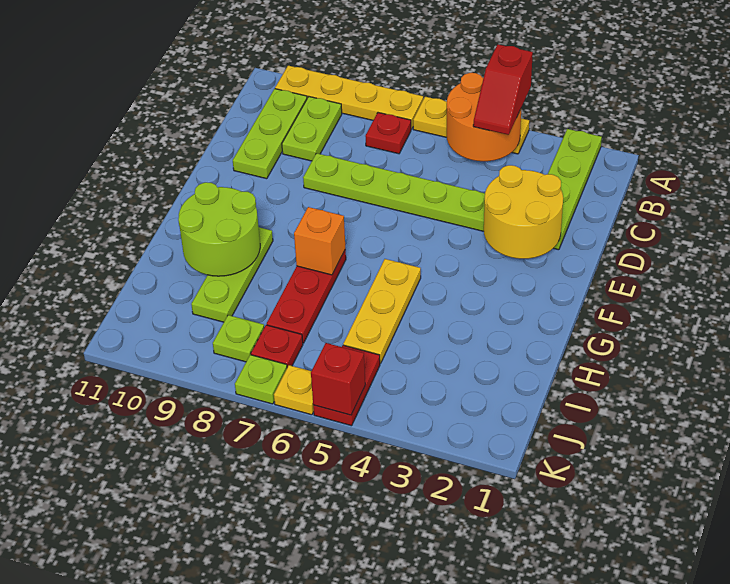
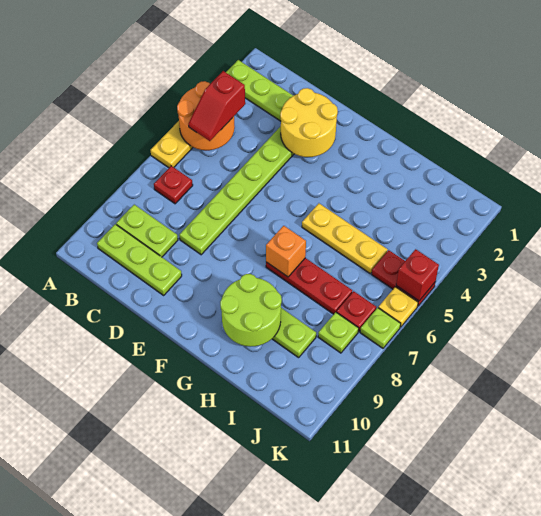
red 1x2 slope [473,44,533,135] -> red 1x2 slope turned to [188,71,245,141]
yellow 1x4 plate [275,66,423,129] -> none

